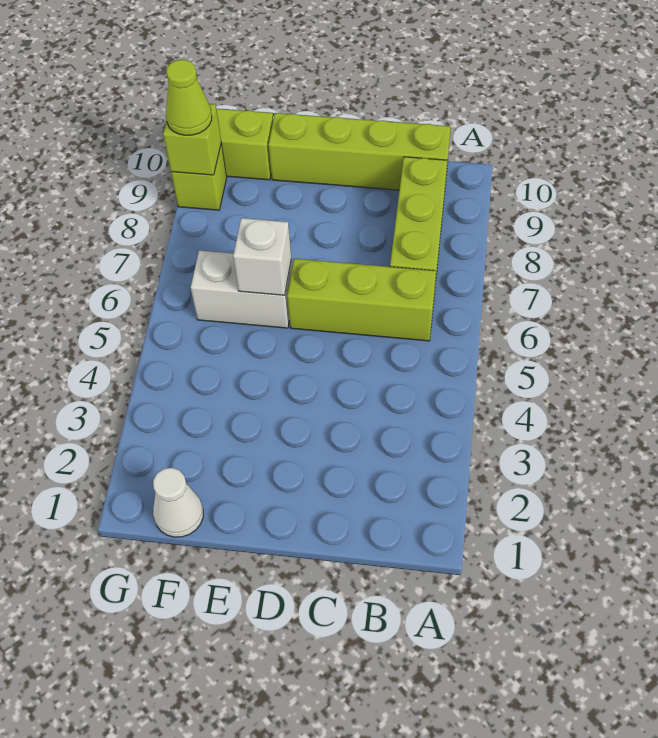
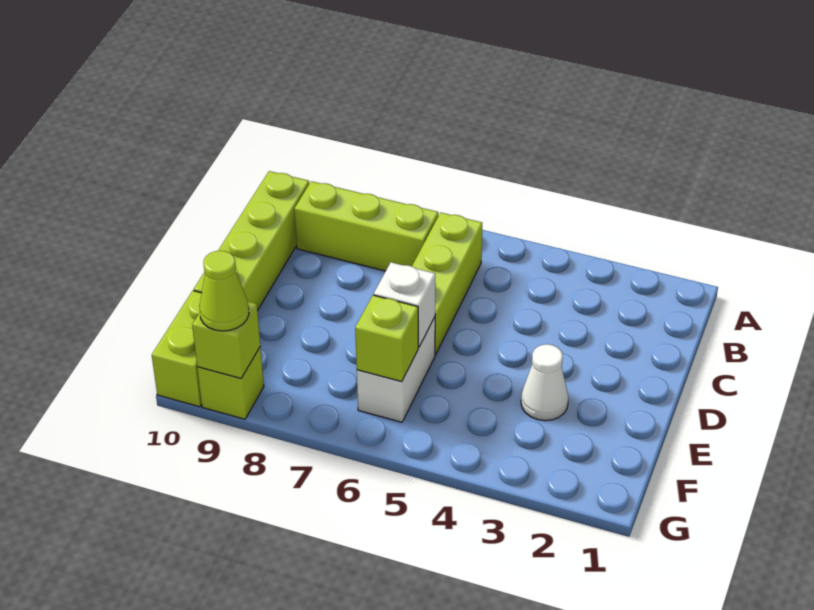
white 1x1 cone [153,468,203,537] -> white 1x1 cone moved to [521,344,568,421]
none -> lime 1x1 brick [355,295,418,382]

